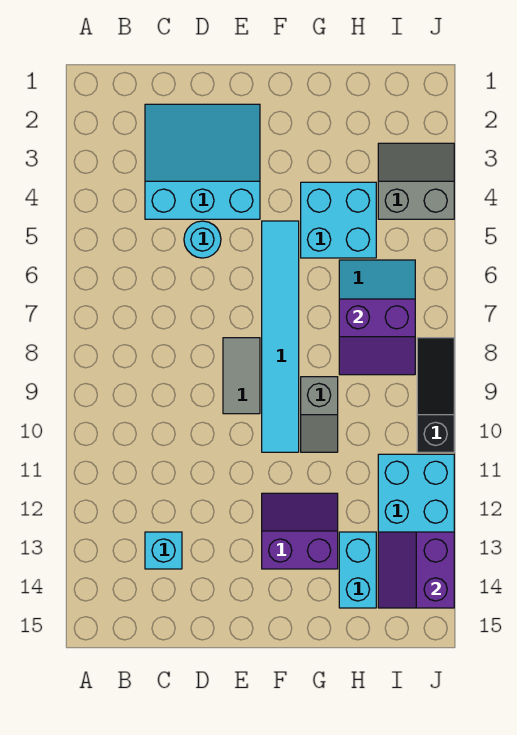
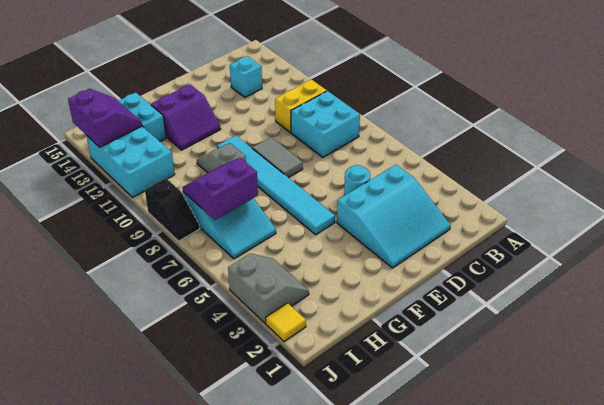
none -> yellow 1x2 brick [275,79,327,132]
cyan 2x2 brick [301,182,376,258] -> cyan 2x2 brick moved to [291,91,360,157]
grey 2x2 slope [378,143,454,219] -> grey 2x2 slope turned to [228,253,309,323]
none -> yellow 1x1 tile [266,303,306,342]
black 1x3 slope [417,338,454,452] -> black 1x2 slope [145,178,200,241]

